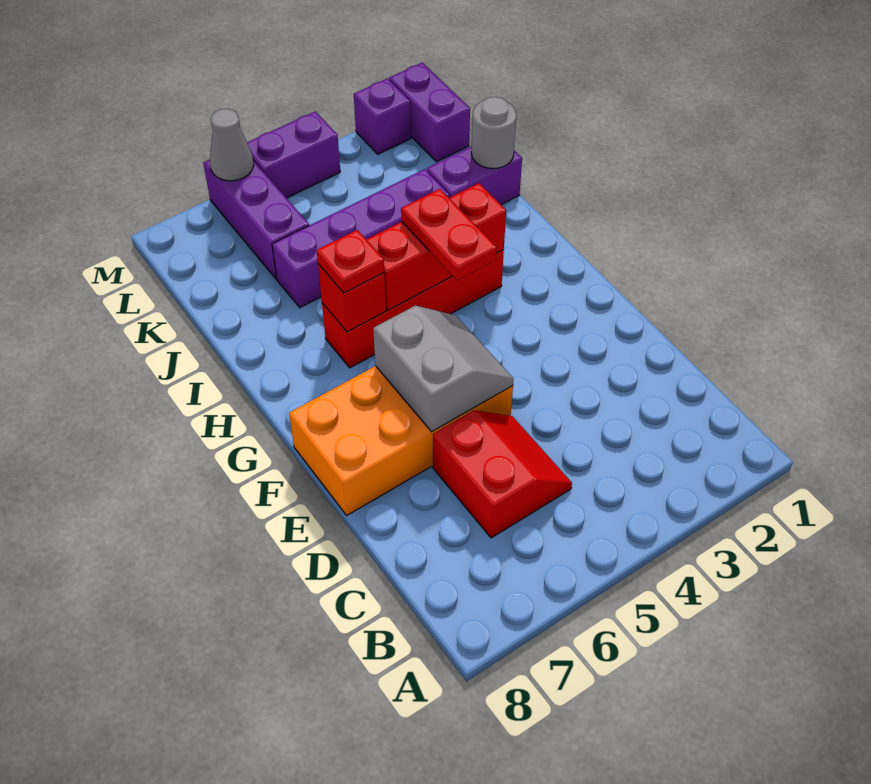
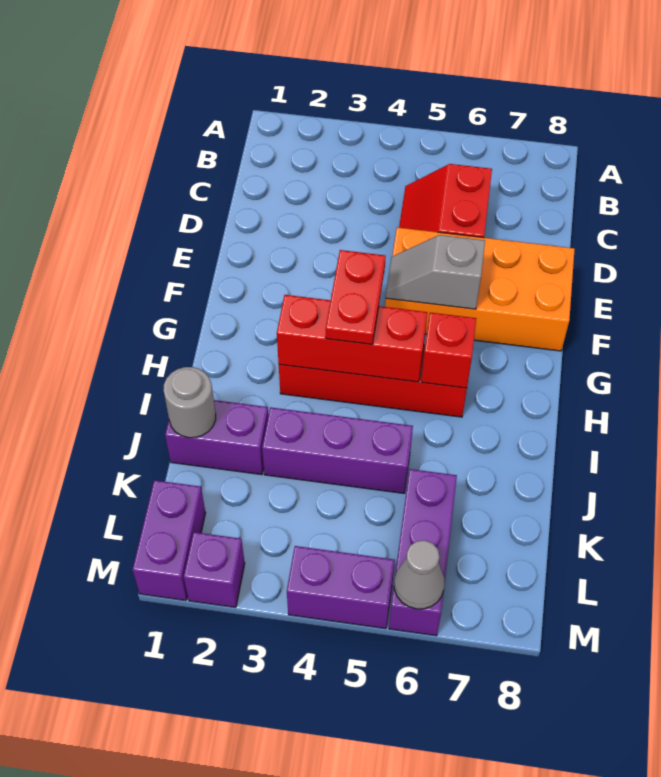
grey 2x2 slope [373,306,514,432] -> grey 1x2 slope [386,235,485,309]
red 1x1 plate [317,230,384,293] -> none
purple 1x4 brick [272,169,449,308] -> purple 1x3 brick [262,407,413,493]

